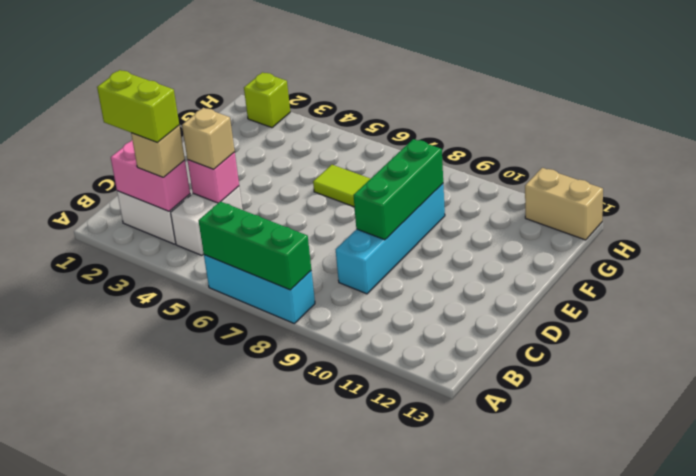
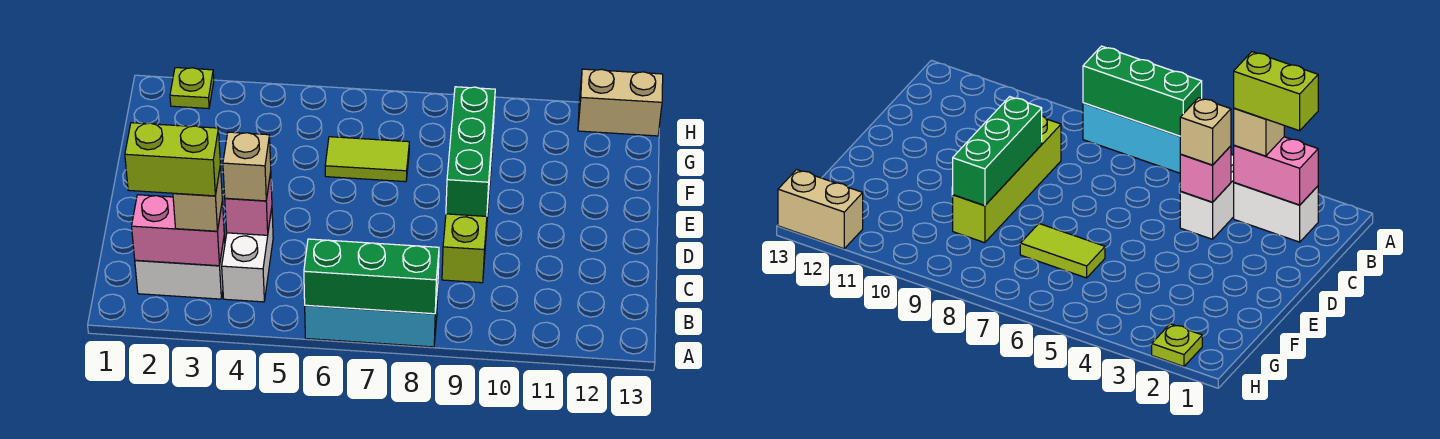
cyan 1x4 brick [336,184,445,294] -> lime 1x4 brick [442,139,493,283]
lime 1x1 brick [244,72,290,128] -> lime 1x1 plate [170,68,214,109]

